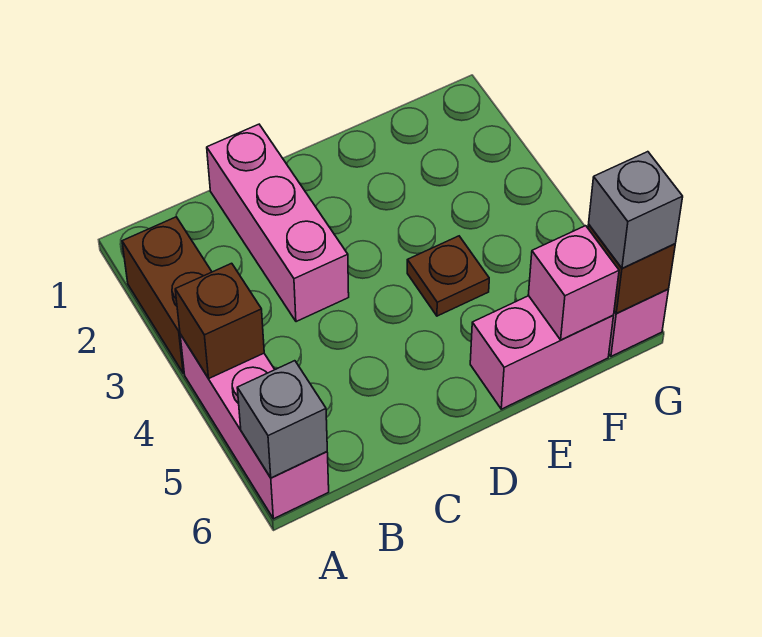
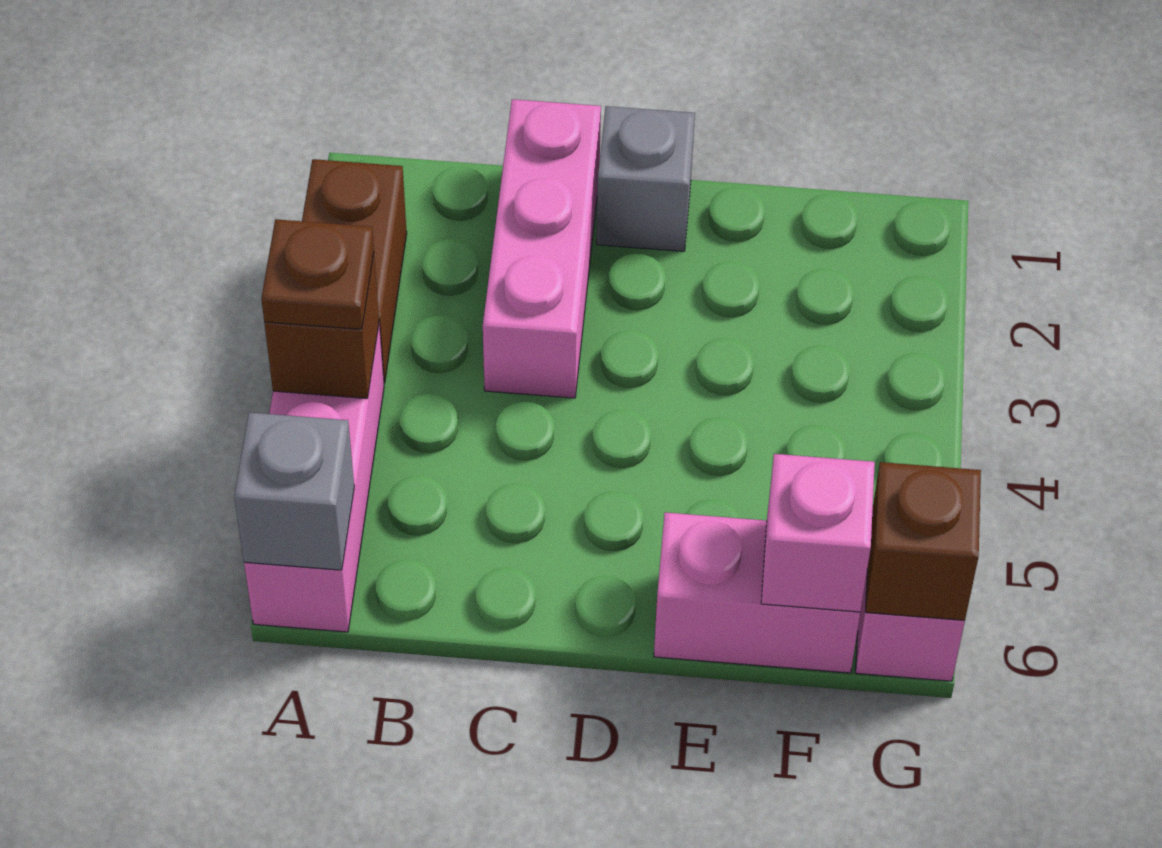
brown 1x1 plate [407,236,489,316] -> brown 1x1 plate moved to [261,219,374,329]
grey 1x1 brick [589,152,683,268] -> grey 1x1 brick moved to [596,106,695,251]

